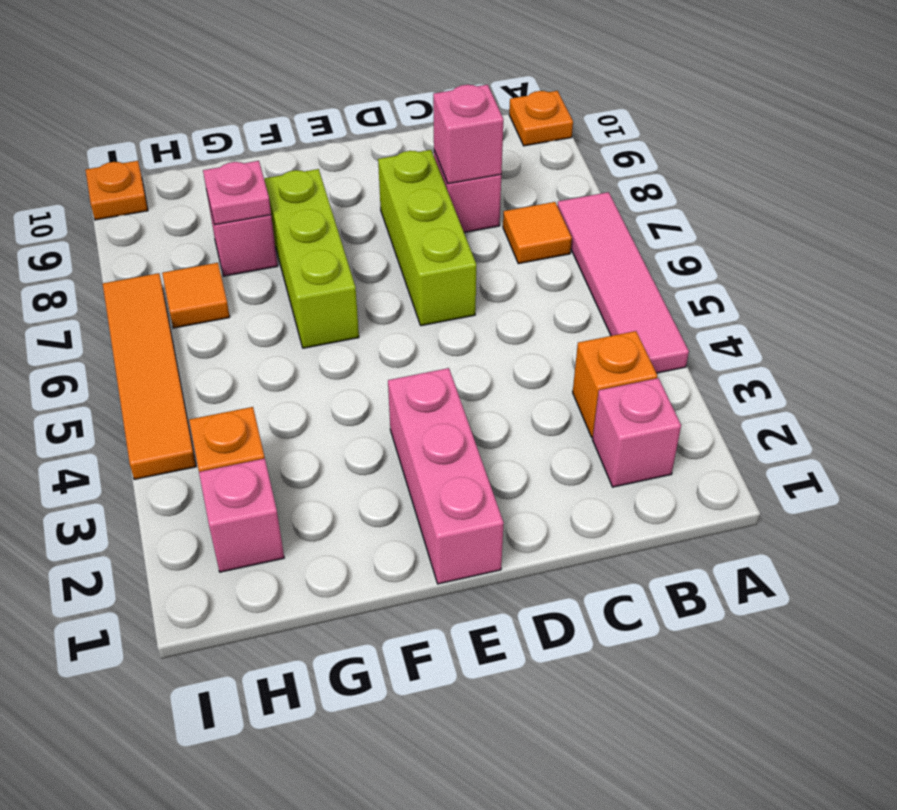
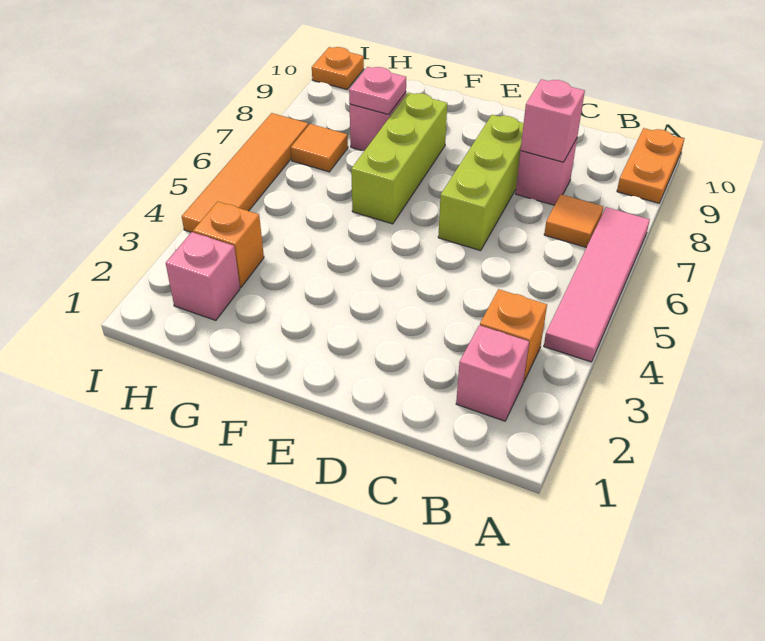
orange 1x1 plate [509,91,573,146] -> orange 1x2 plate [617,128,684,203]
pink 1x3 brick [388,368,504,584] -> none

